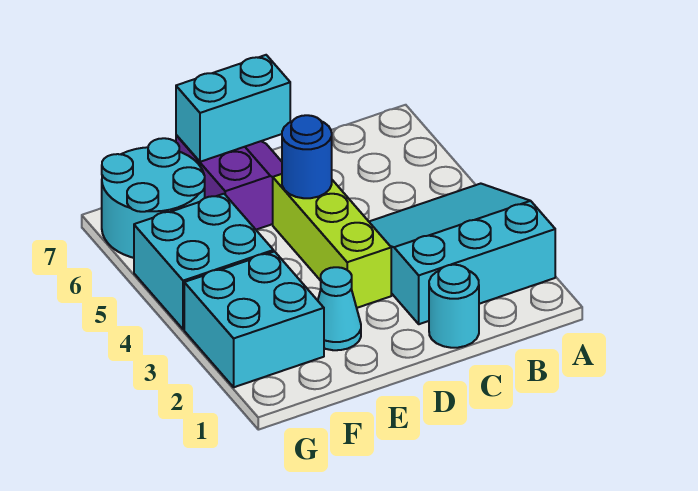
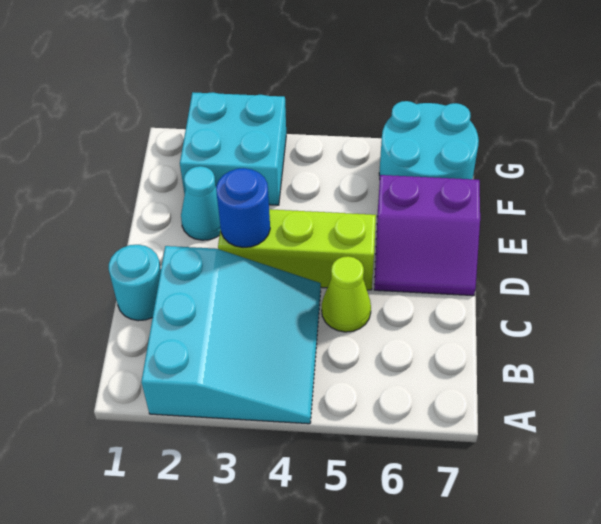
none -> lime 1x1 cone [322,256,371,332]
blue 1x1 round brick [282,115,332,198] -> blue 1x1 round brick moved to [216,168,270,247]
cyan 1x2 brick [176,55,290,162] -> none
cyan 2x2 brick [134,194,273,330] -> none

